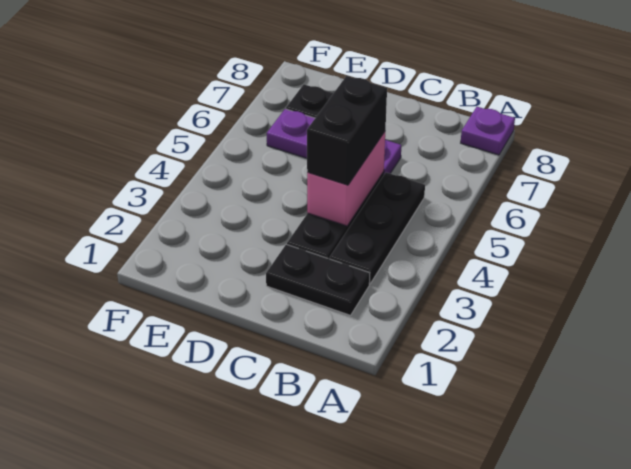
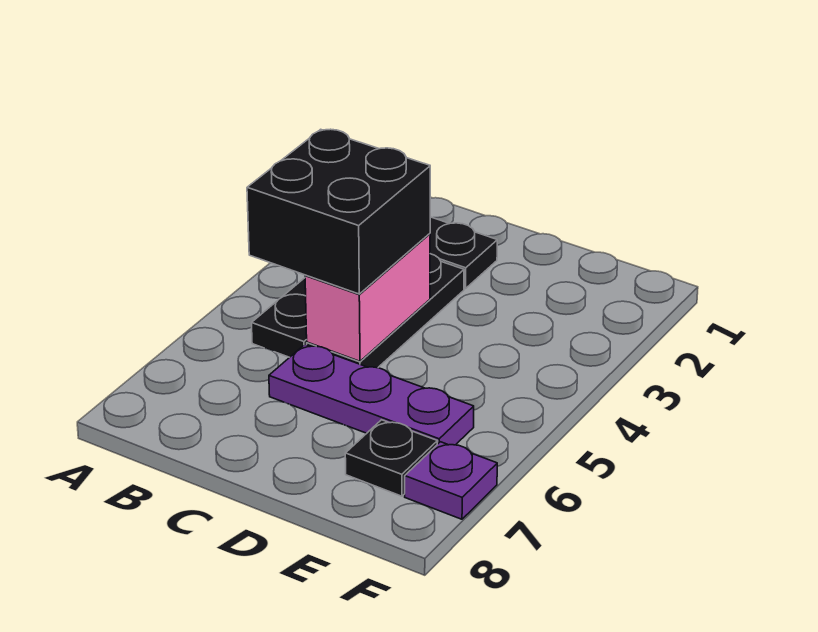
purple 1x1 plate [461,107,515,155] -> purple 1x1 plate moved to [405,442,497,519]
black 1x2 brick [307,76,387,185] -> black 2x2 brick [247,129,430,294]

